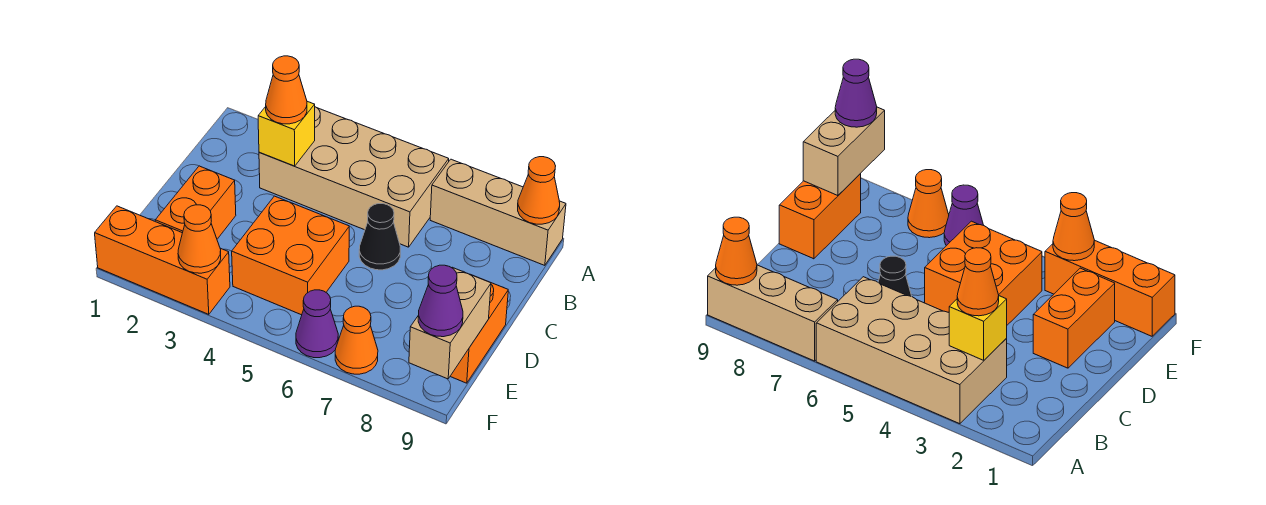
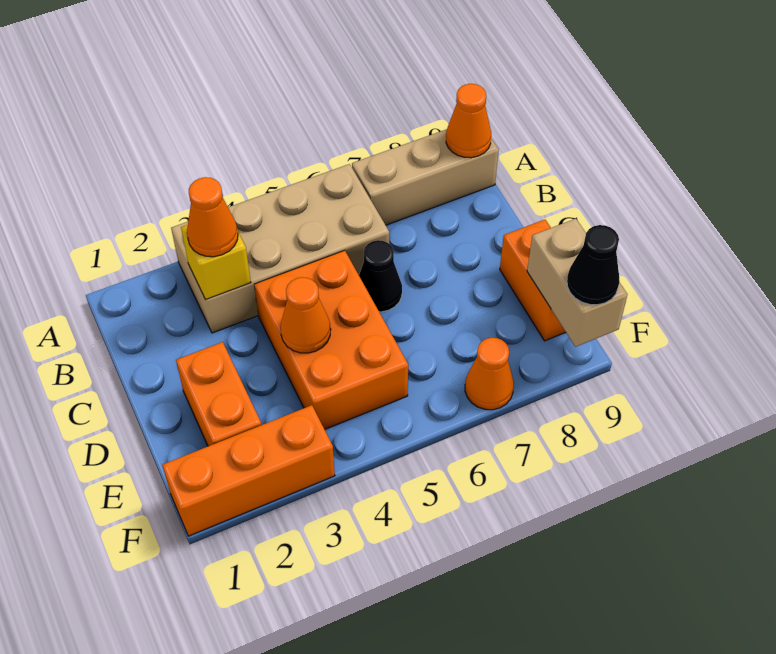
orange 2x2 brick [232,196,349,315] -> orange 2x3 brick [254,250,408,429]
orange 1x1 cone [178,205,221,273] -> orange 1x1 cone moved to [281,277,331,353]
purple 1x1 cone [296,290,338,358] -> none
purple 1x1 cone [418,265,463,337] -> black 1x1 cone [567,225,620,305]

